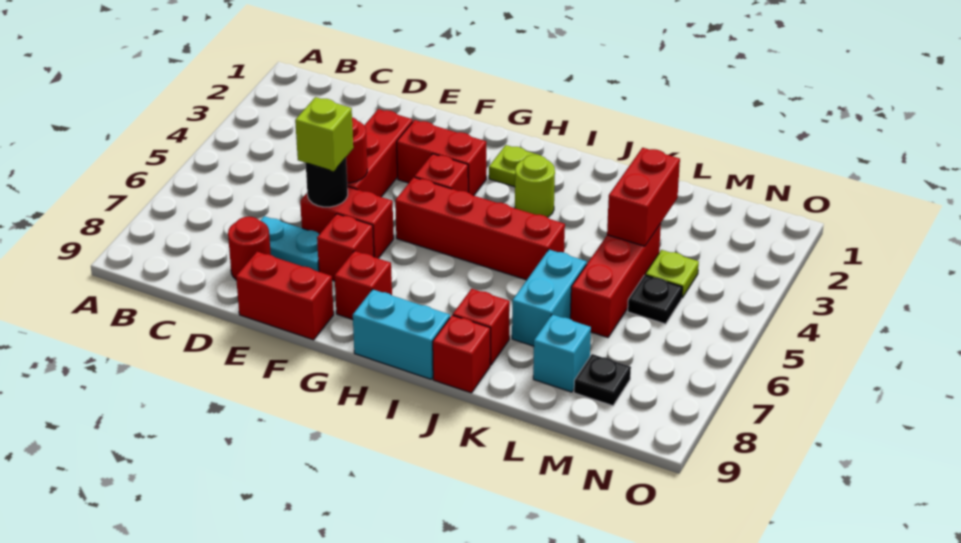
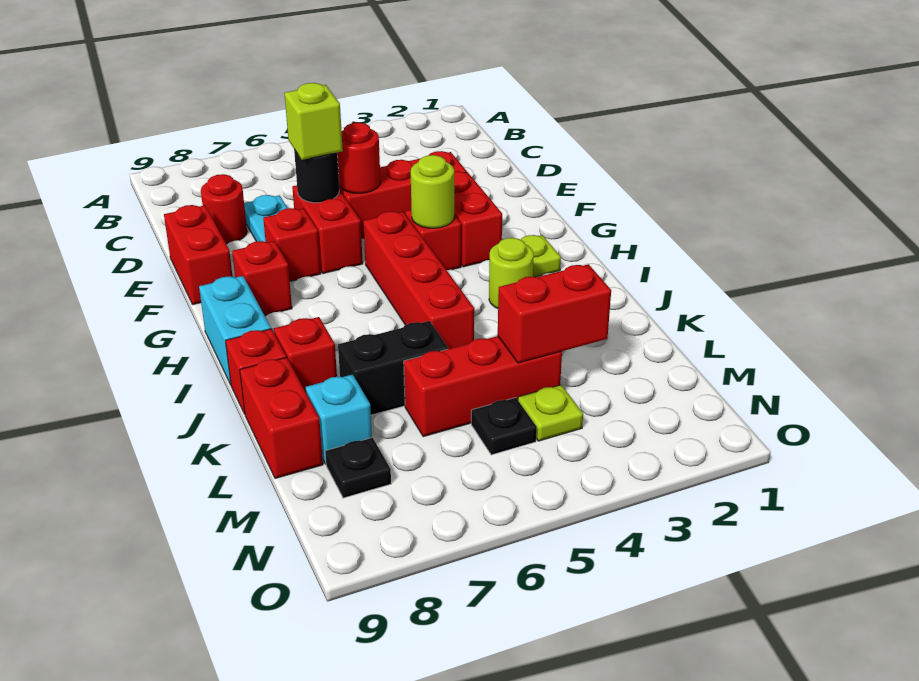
none -> lime 1x1 round brick [411,155,454,228]
cyan 1x2 brick [512,250,587,346] -> black 1x2 brick [338,321,448,415]
none -> red 1x2 brick [240,357,323,479]

